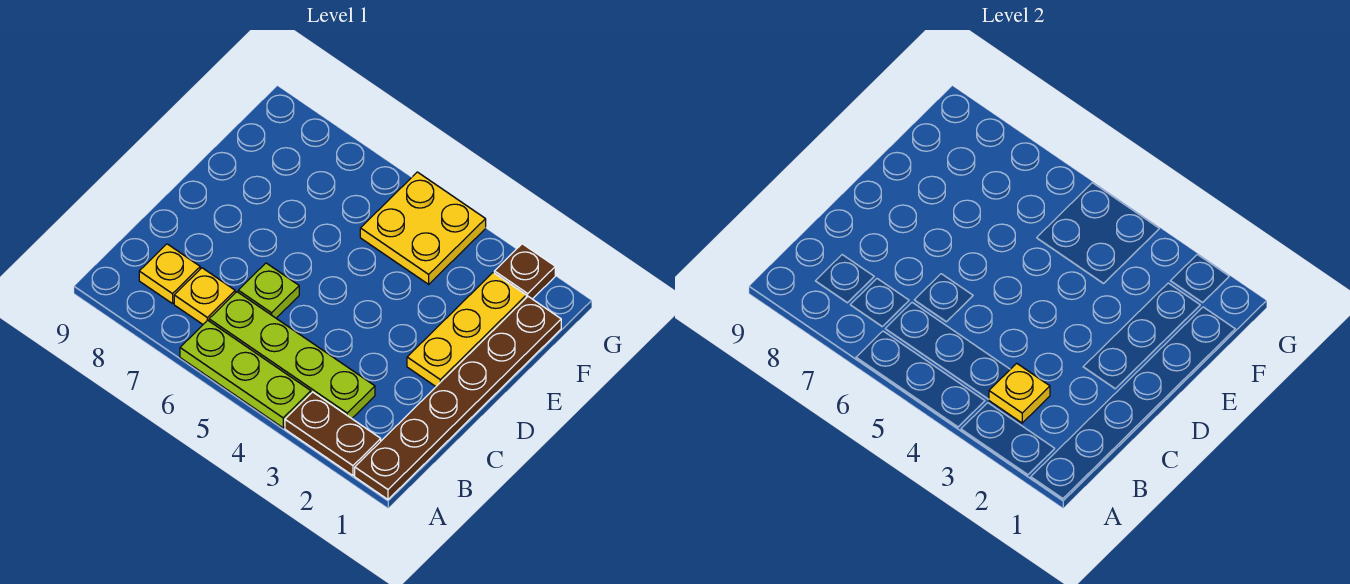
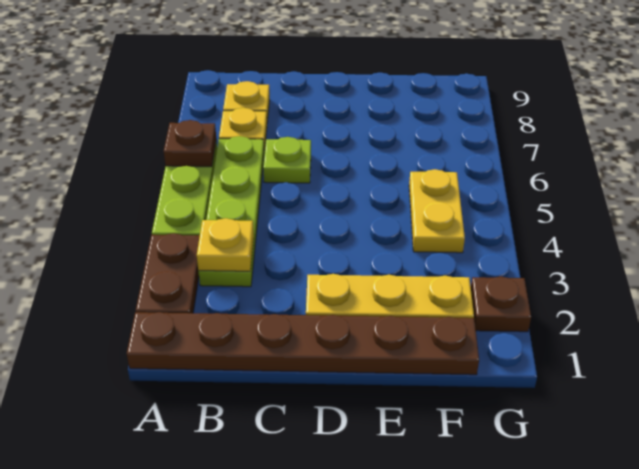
none -> brown 1x1 plate [164,120,216,167]
yellow 2x2 plate [360,172,486,284] -> yellow 1x2 plate [409,169,465,253]

